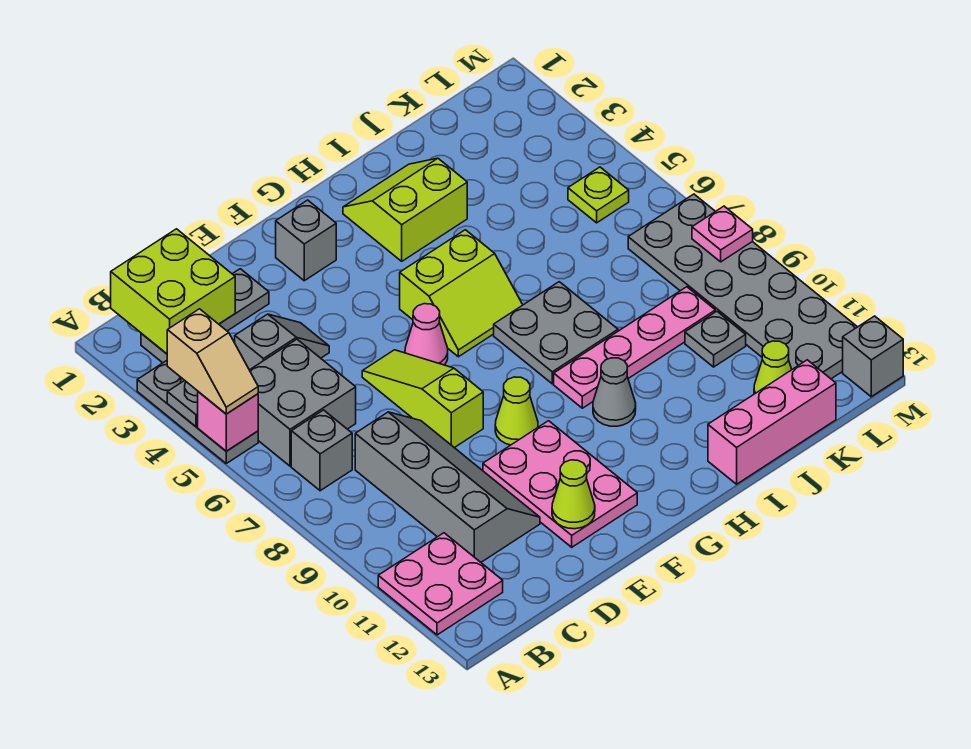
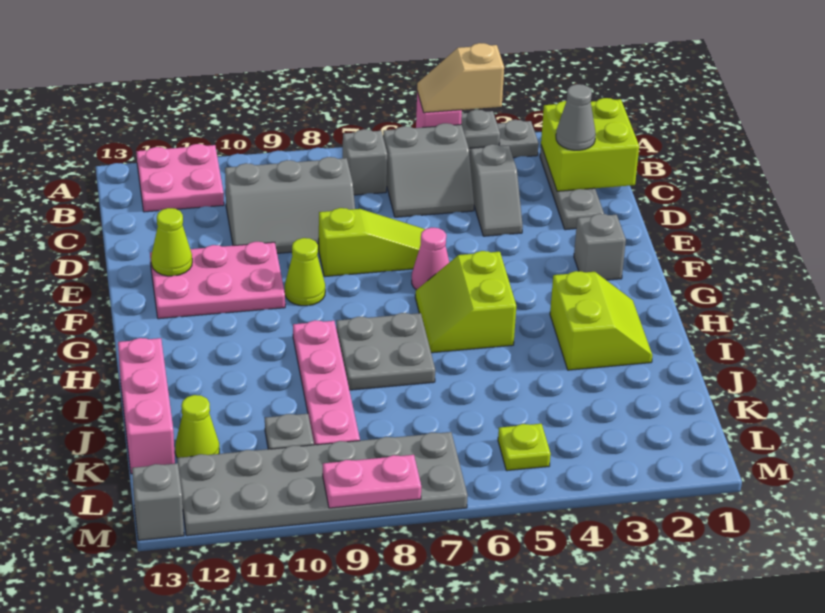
grey 2x2 brick [250,339,356,466] -> grey 2x2 slope [383,123,474,217]
grey 2x4 slope [355,412,540,562] -> grey 2x3 slope [225,157,355,253]
grey 1x1 cone [593,358,636,426] -> grey 1x1 cone moved to [556,84,596,150]
pink 1x1 plate [692,206,753,262] -> pink 1x2 plate [323,455,421,508]

